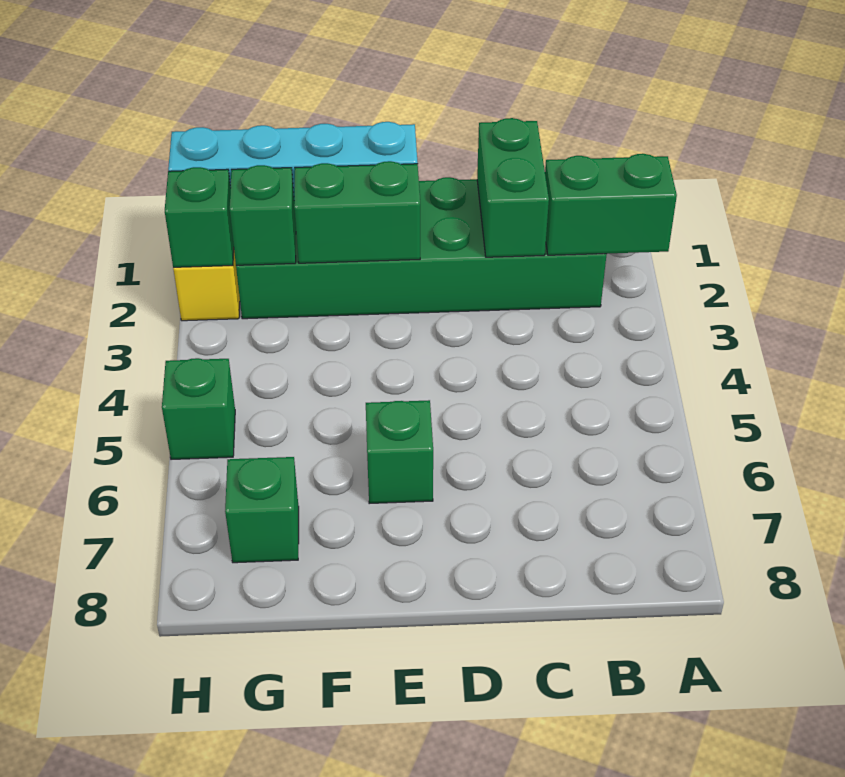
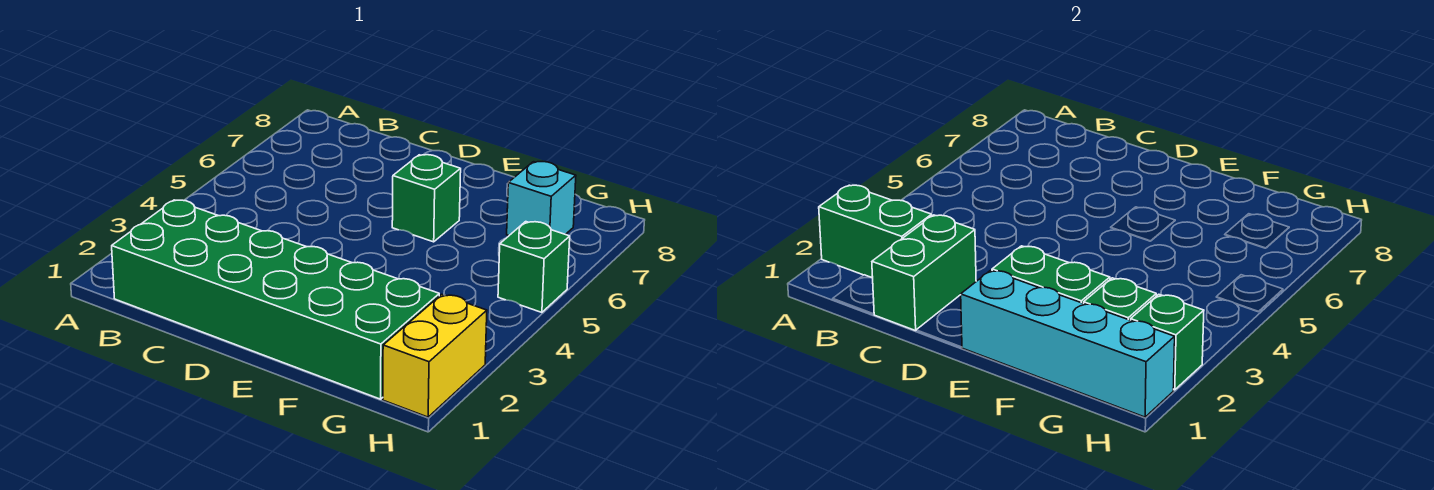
green 1x1 brick [225,457,299,563] -> cyan 1x1 brick [507,162,576,235]

